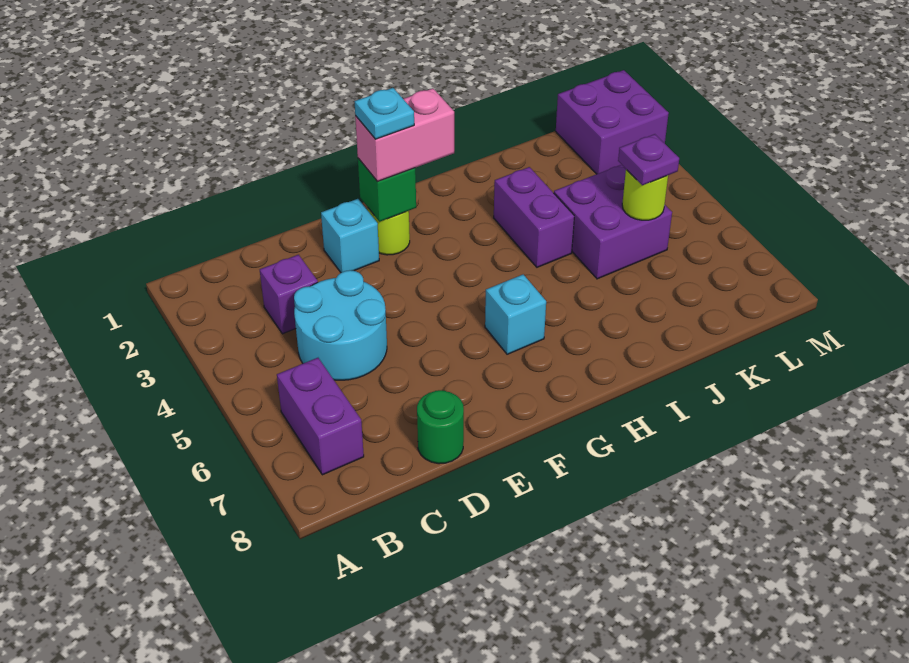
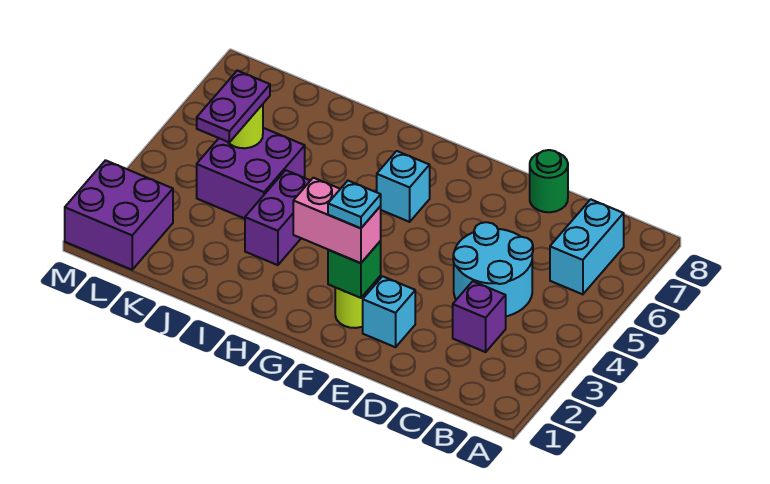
purple 1x2 brick [277,358,364,475] -> cyan 1x2 brick [550,199,624,294]
purple 1x1 plate [618,134,679,185] -> purple 1x2 plate [197,71,270,142]

